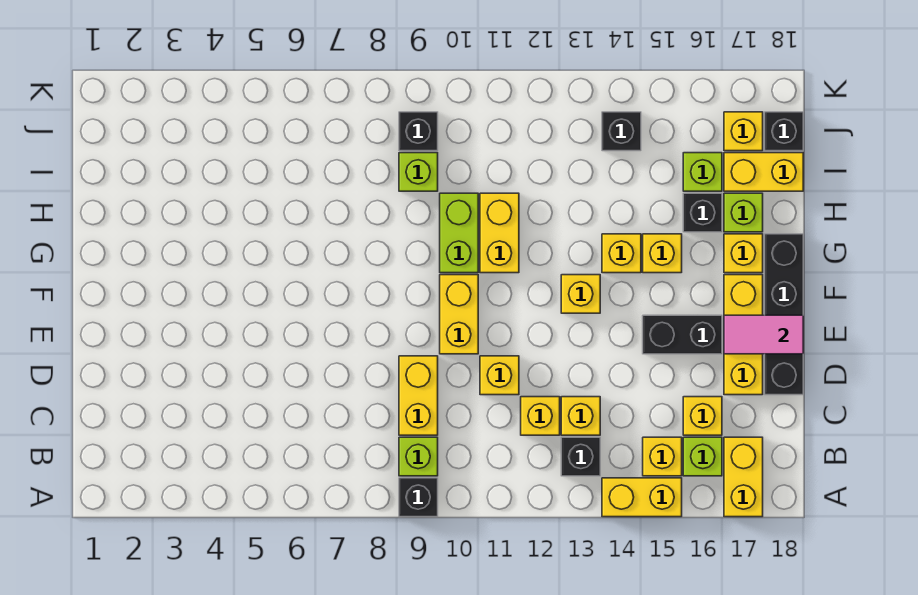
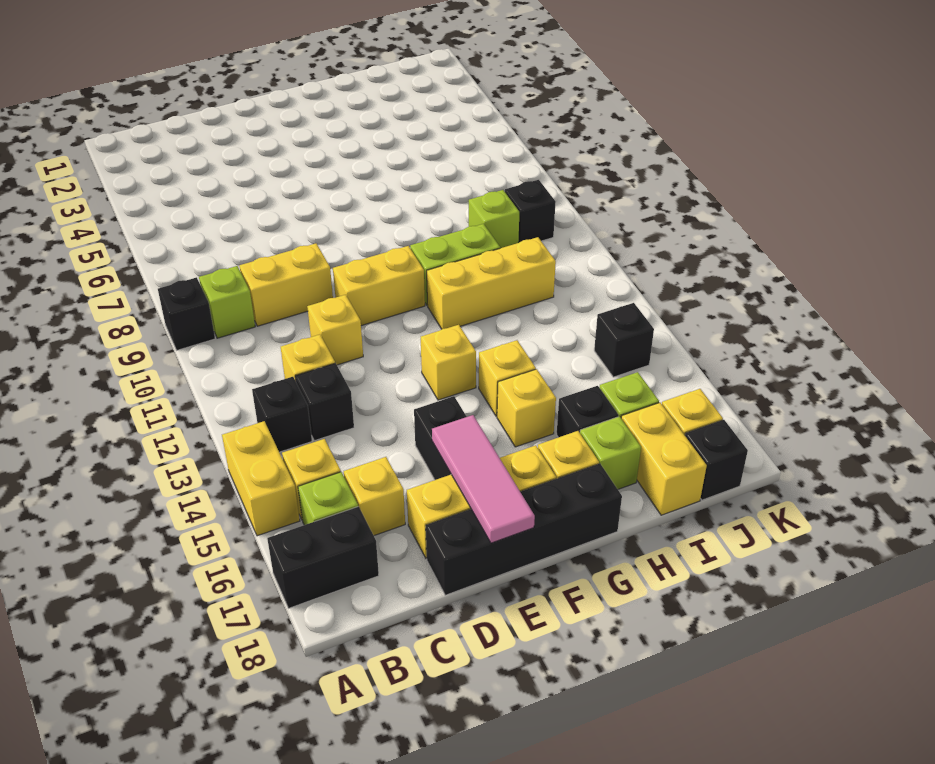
yellow 1x2 brick [724,437,763,517] -> black 1x2 brick [267,506,379,608]
yellow 1x1 brick [561,397,600,435] -> black 1x1 brick [295,363,354,441]
pink 1x2 tile [724,315,803,354] -> pink 1x3 tile [432,415,535,543]
yellow 1x2 brick [480,193,519,273] -> yellow 1x3 brick [427,237,556,329]

